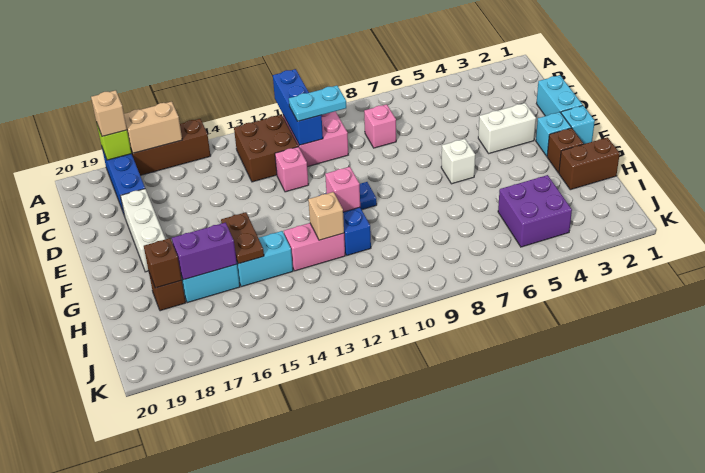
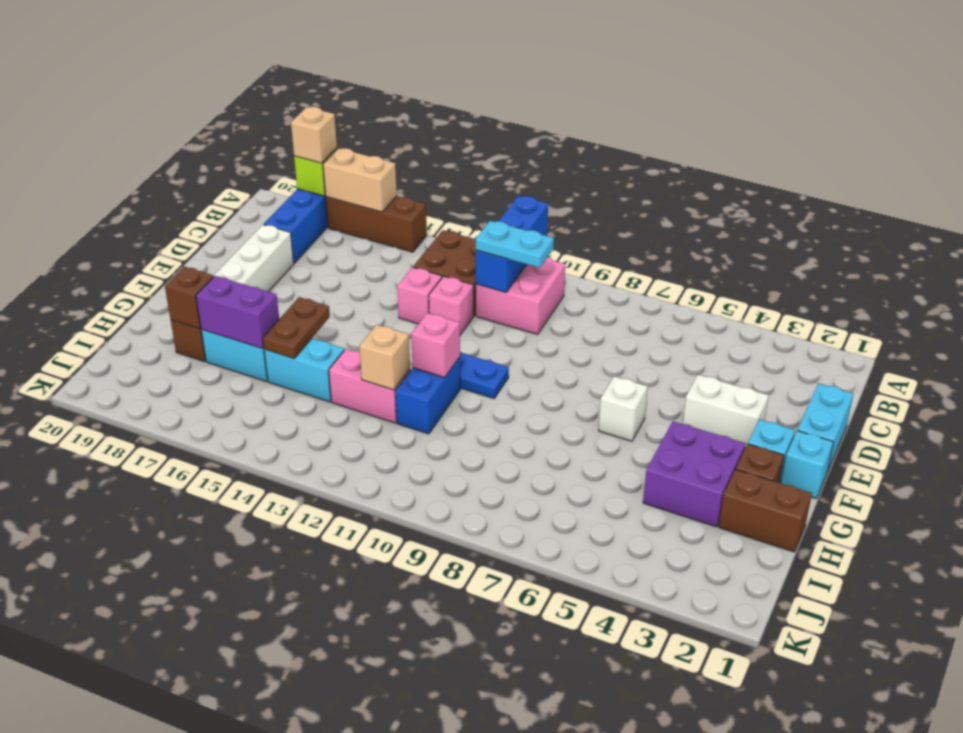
pink 1x1 brick [364,104,396,148] -> pink 1x1 brick moved to [397,267,442,324]
purple 2x2 brick [498,175,572,247] -> purple 2x2 brick moved to [643,421,746,527]

